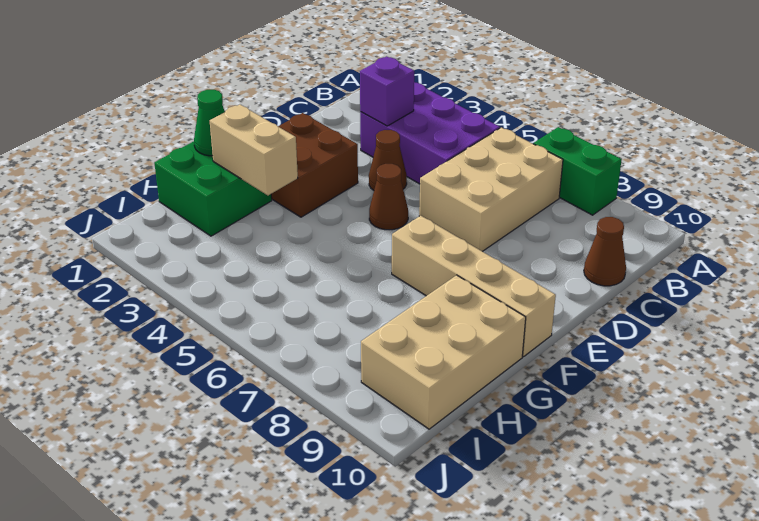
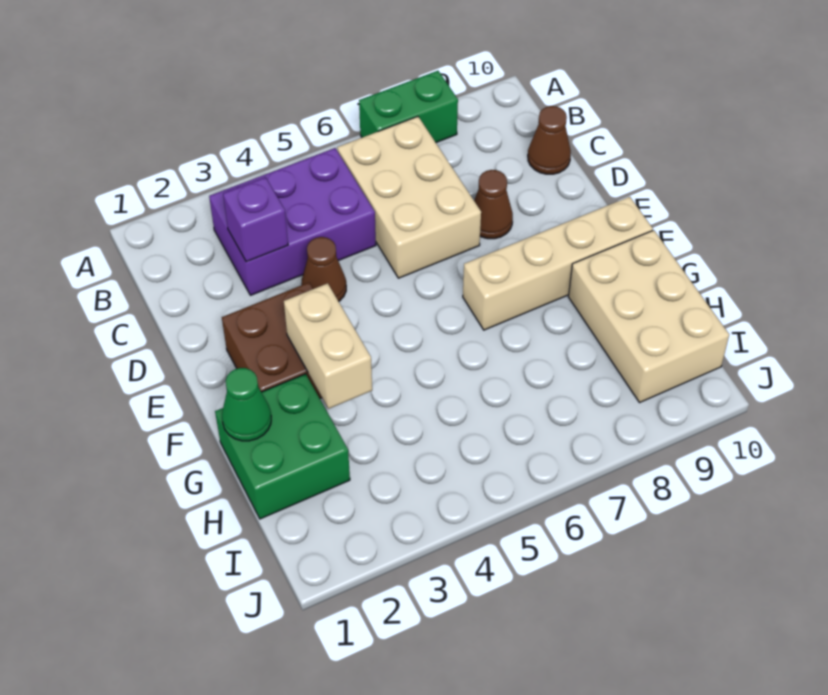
brown 1x1 cone [369,164,408,230] -> brown 1x1 cone moved to [474,170,513,239]
tan 1x2 brick [210,105,298,195] -> tan 1x2 brick turned to [284,283,372,409]

